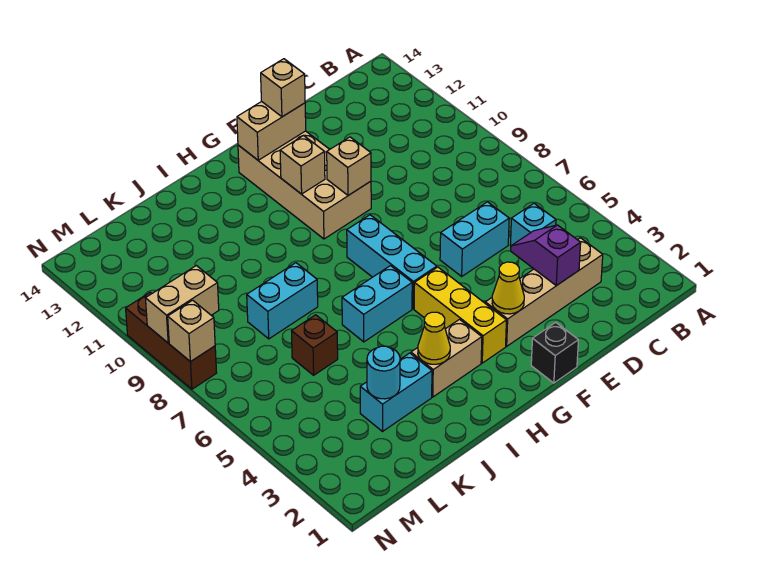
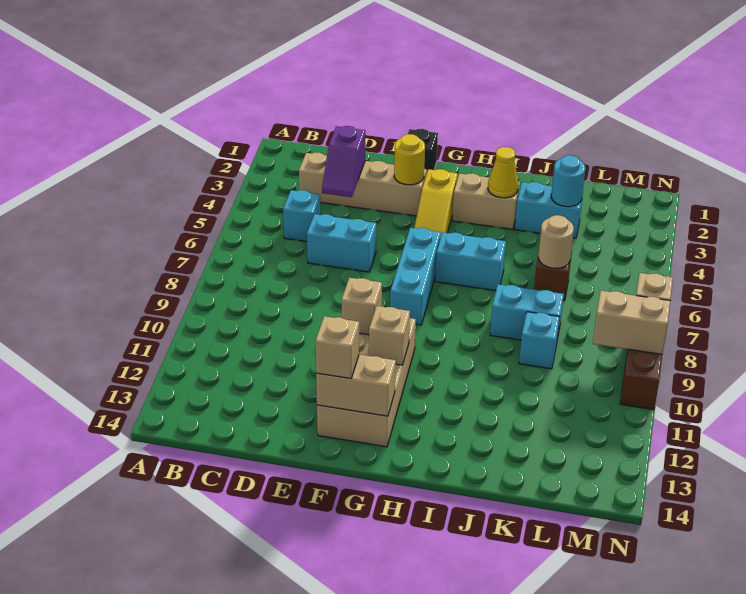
yellow 1x1 cone [492,262,524,314] -> yellow 1x1 round brick [394,134,425,185]
yellow 1x3 brick [414,267,506,363] -> yellow 1x3 slope [414,169,458,235]
none -> tan 1x1 round brick [538,215,574,268]
none -> cyan 1x1 brick [519,312,560,369]

